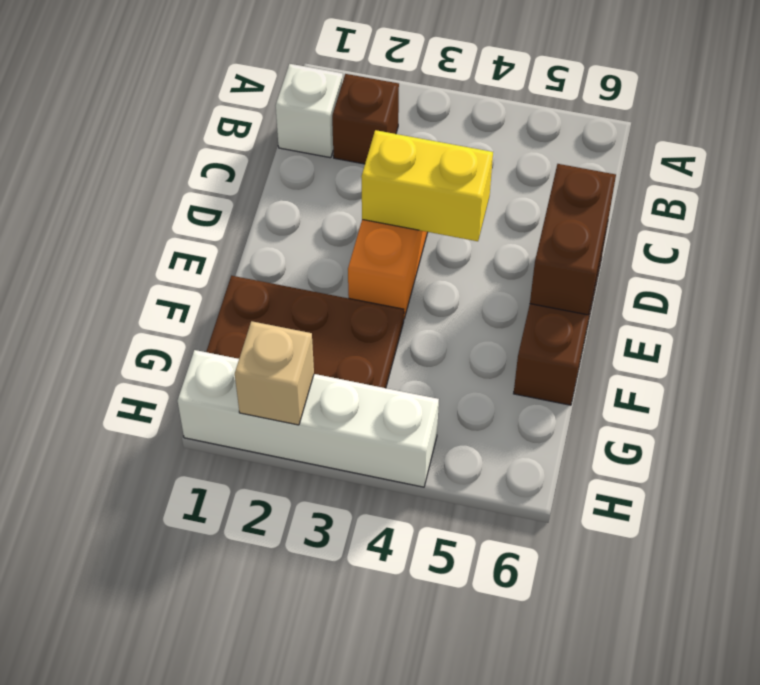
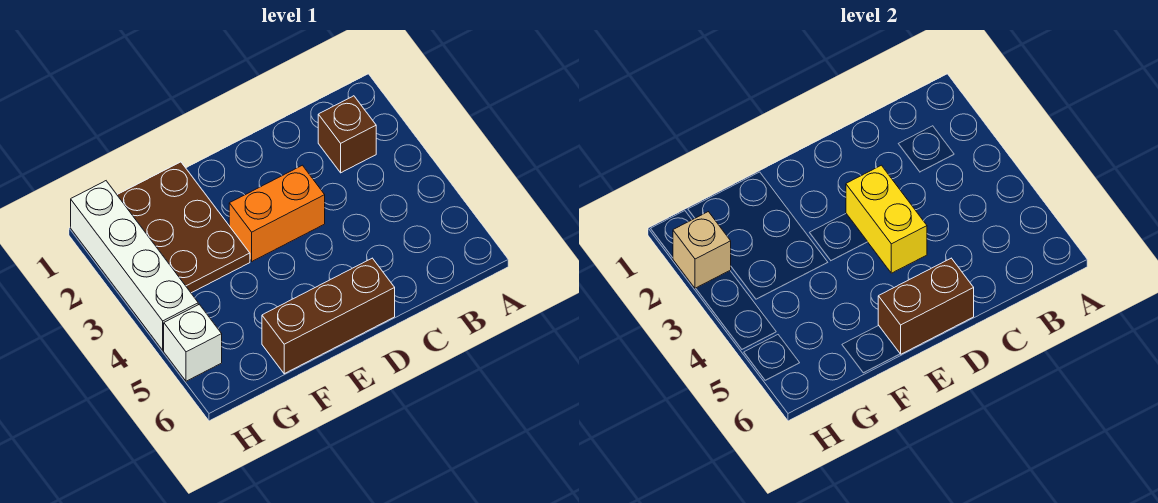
white 1x1 brick [276,64,343,158] -> white 1x1 brick moved to [164,304,222,381]

